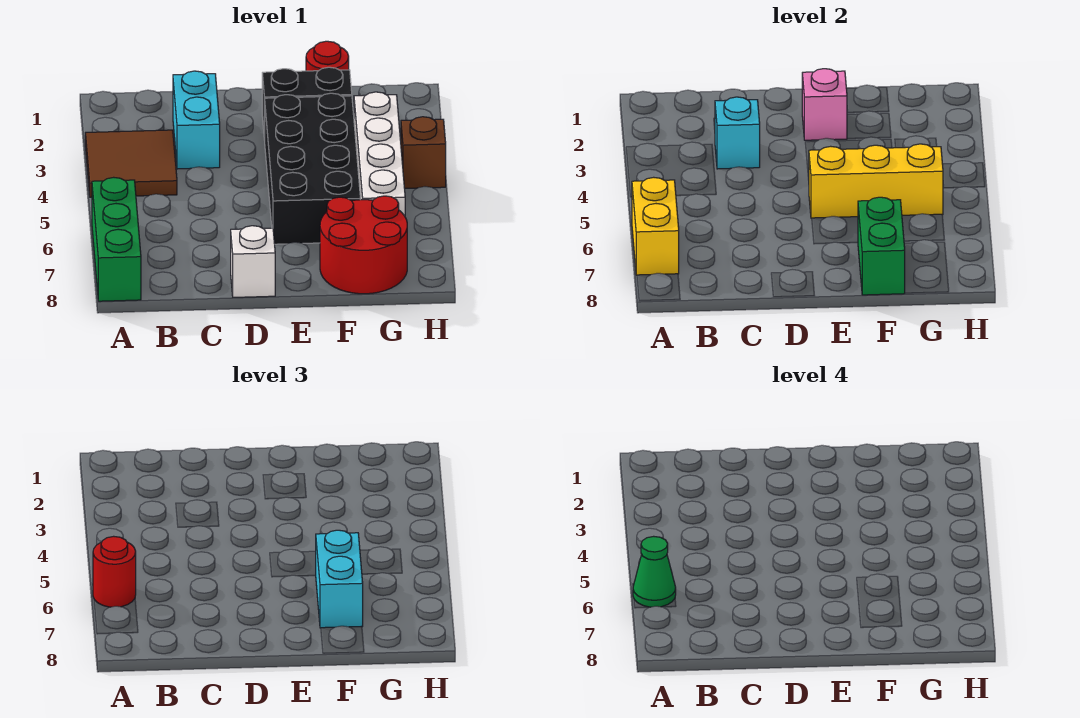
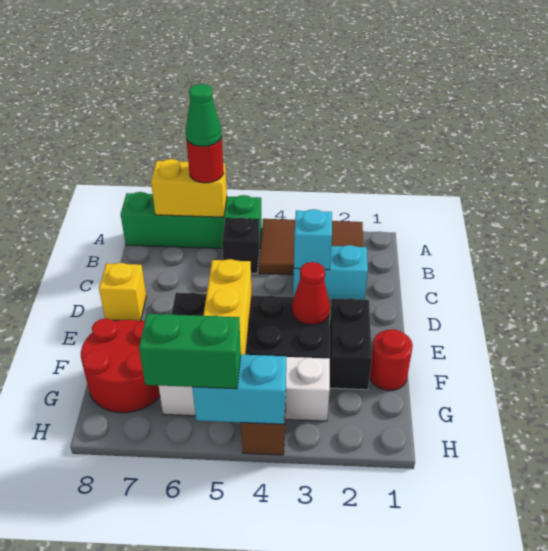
brown 2x2 tile [85,130,177,197] -> brown 2x3 tile [259,219,364,275]
green 1x3 brick [92,177,141,301] -> green 1x4 brick [120,192,262,249]
none -> black 1x1 brick [222,218,260,273]
white 1x1 brick [231,226,275,297] -> yellow 1x1 brick [99,263,146,321]
pink 1x1 brick [802,69,847,140] -> none
none -> red 1x1 cone [292,262,330,325]
cyan 1x2 brick [315,530,363,628] -> cyan 1x2 brick moved to [192,355,286,424]
green 1x2 brick [858,197,905,295] -> green 1x2 brick moved to [139,314,241,389]

